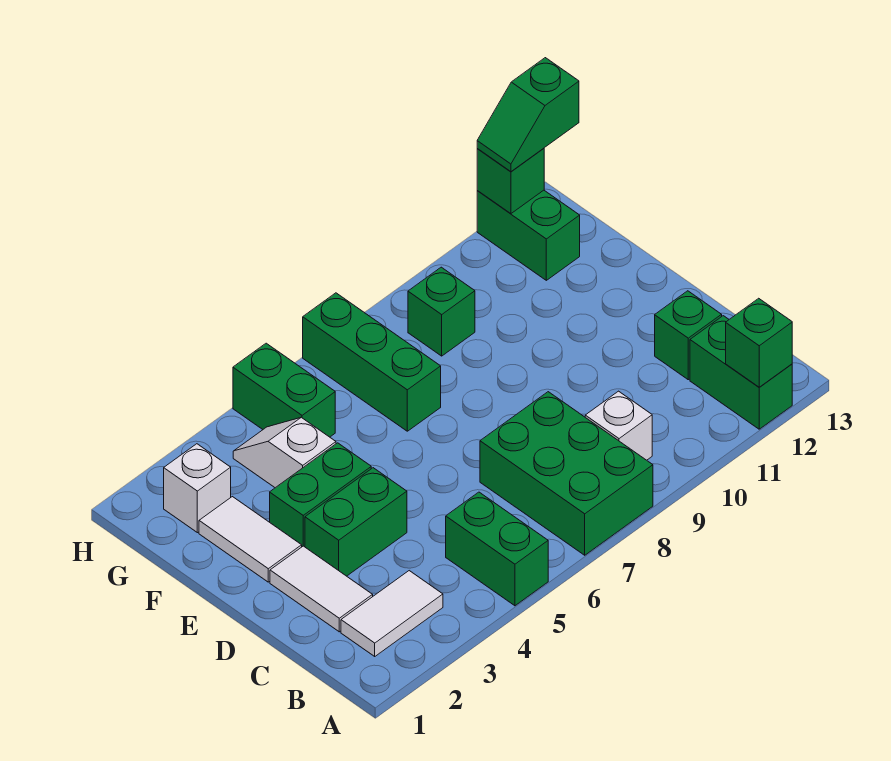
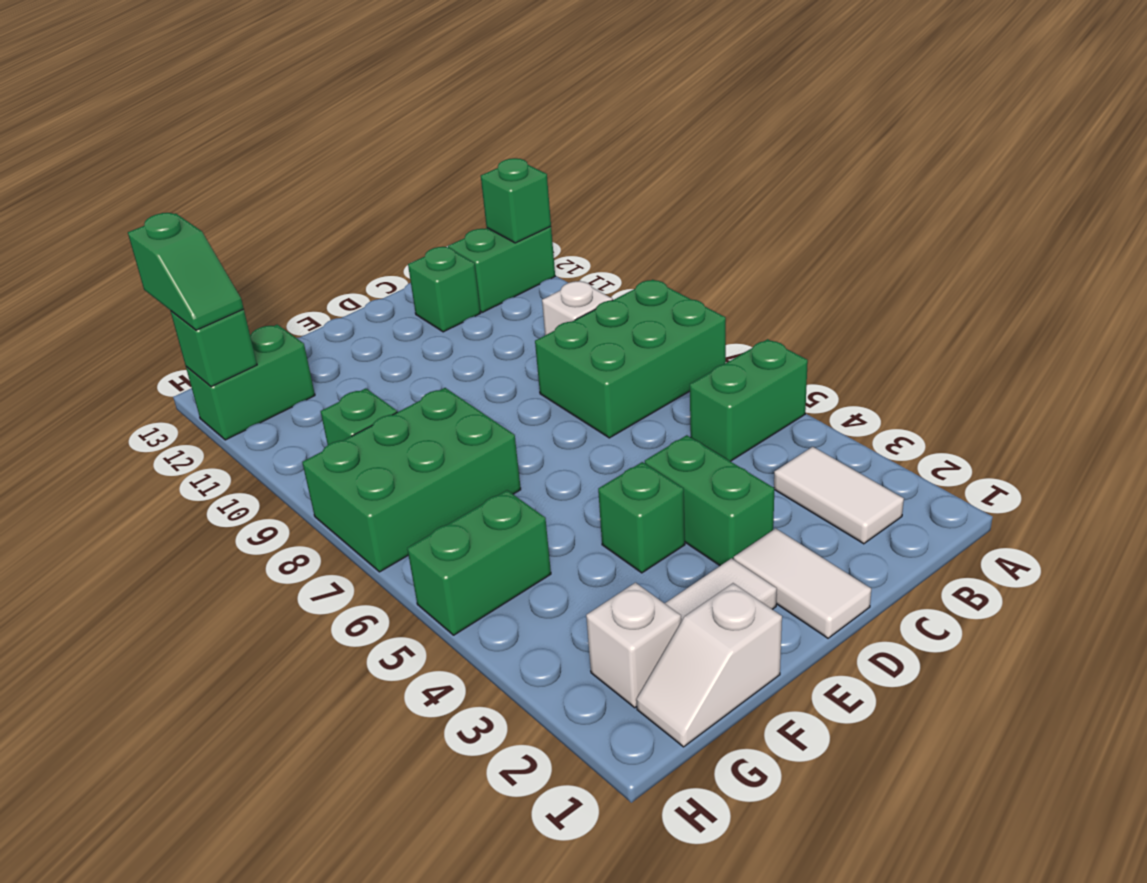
white 1x2 tile [270,546,373,632] -> white 1x2 tile turned to [734,528,871,638]
green 1x2 brick [270,443,371,547] -> green 1x1 brick [598,462,685,573]
white 1x2 slope [233,417,336,488] -> white 1x2 slope moved to [636,583,782,747]
green 1x3 brick [303,293,441,431] -> green 2x3 brick [302,388,521,572]

